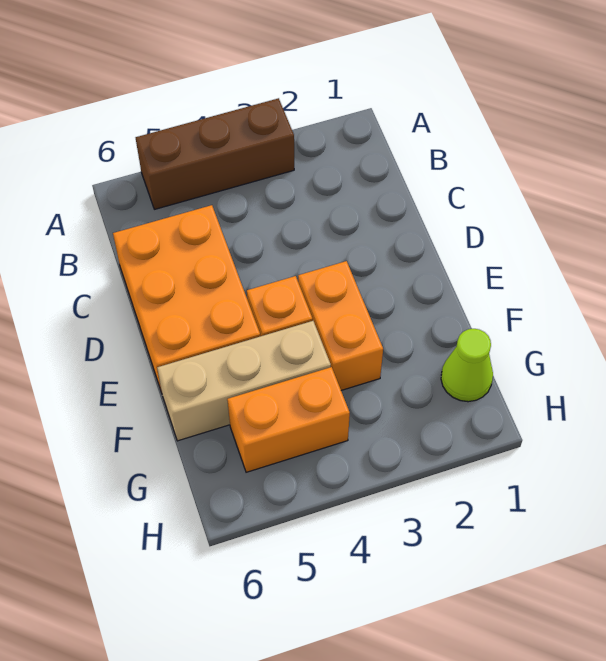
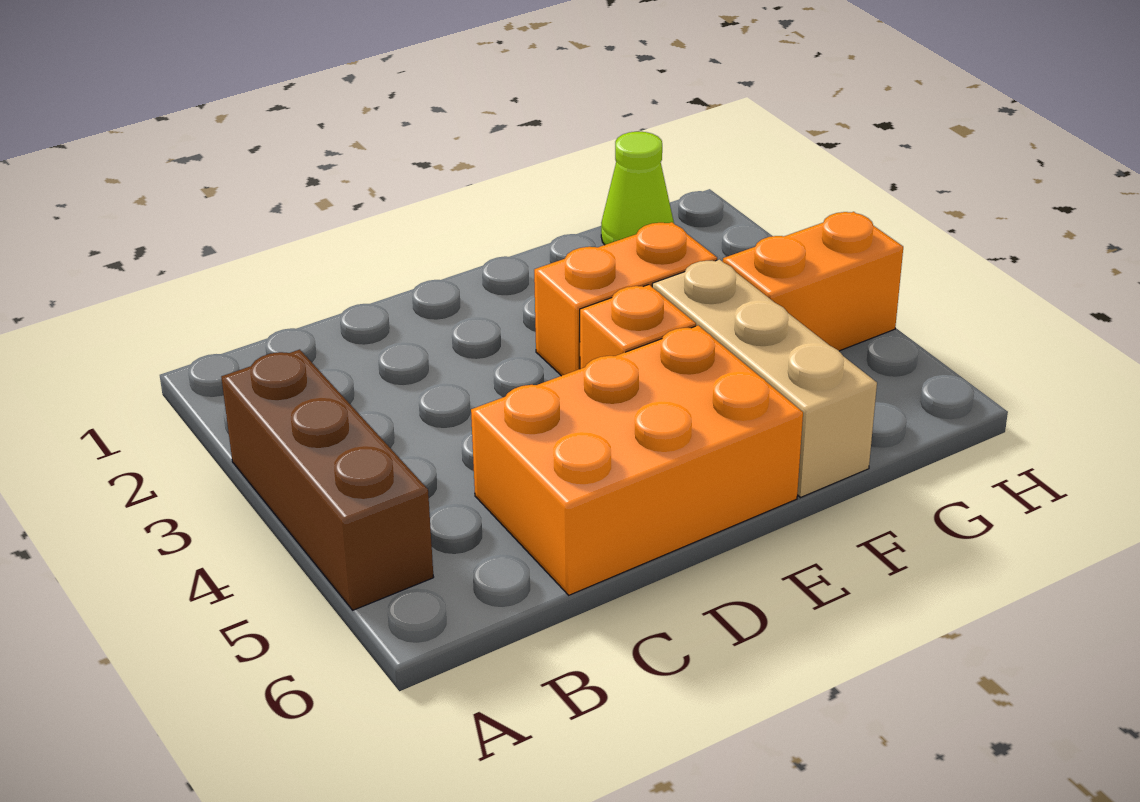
orange 1x2 brick [227,367,350,472] -> orange 1x2 brick turned to [723,212,903,351]

